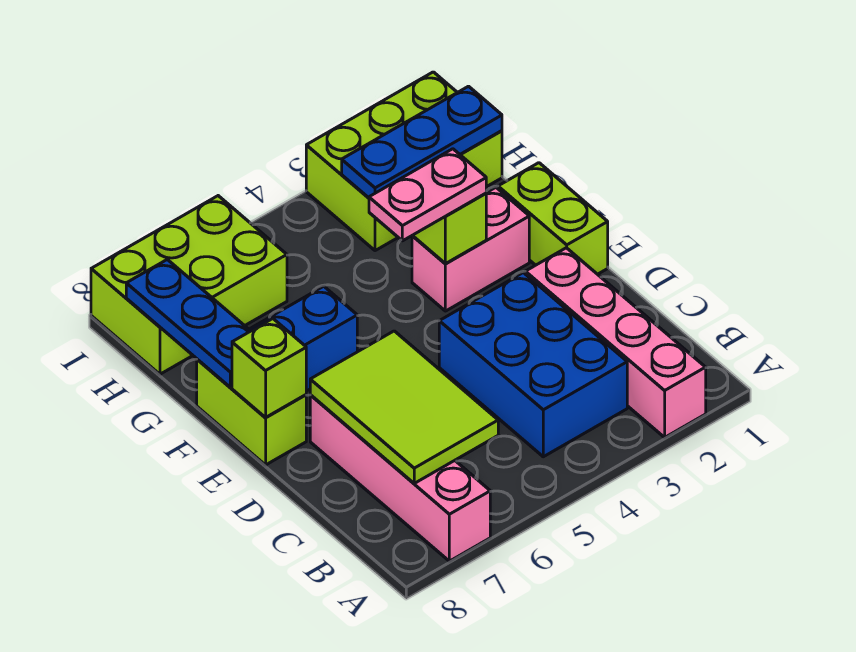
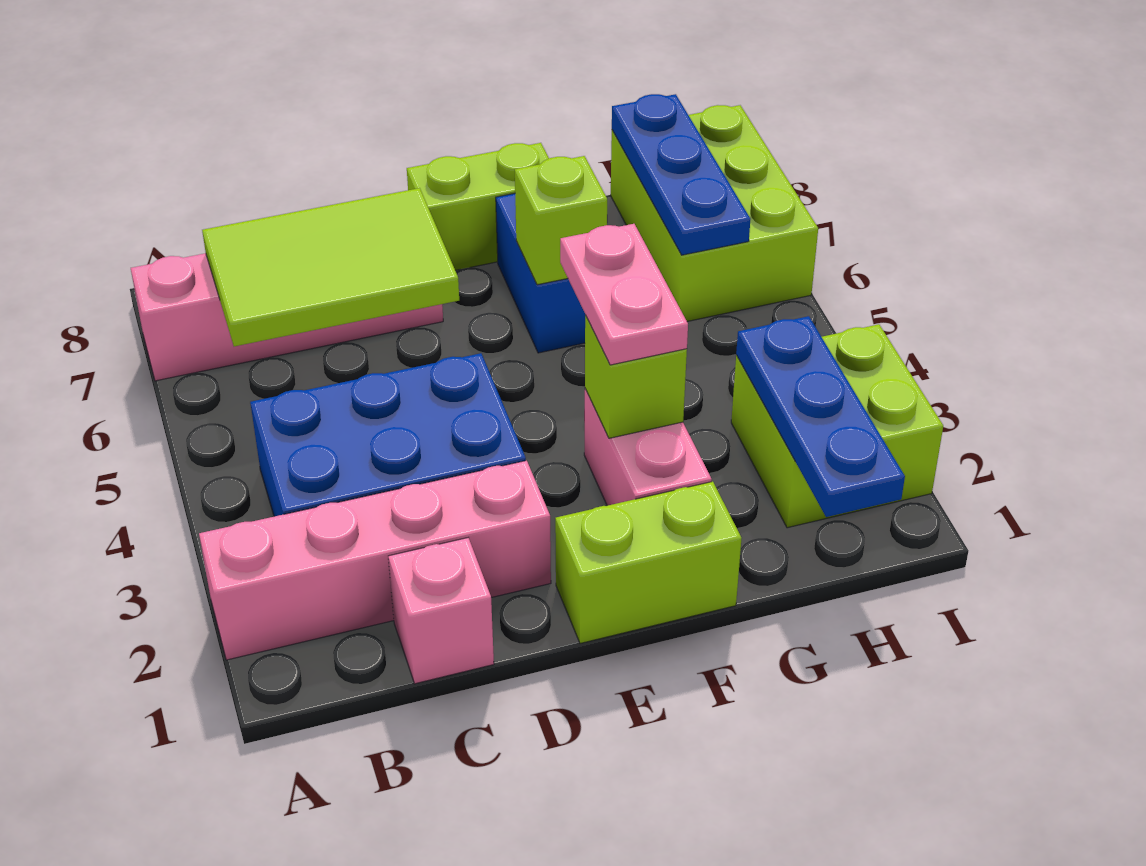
none -> pink 1x1 brick [388,538,494,684]
lime 1x1 brick [232,319,306,417] -> lime 1x1 brick moved to [515,156,607,285]
blue 1x3 plate [126,260,250,387] -> blue 1x3 plate turned to [612,94,750,255]
lime 2x3 brick [306,72,502,251] -> lime 2x2 brick [731,324,943,528]

